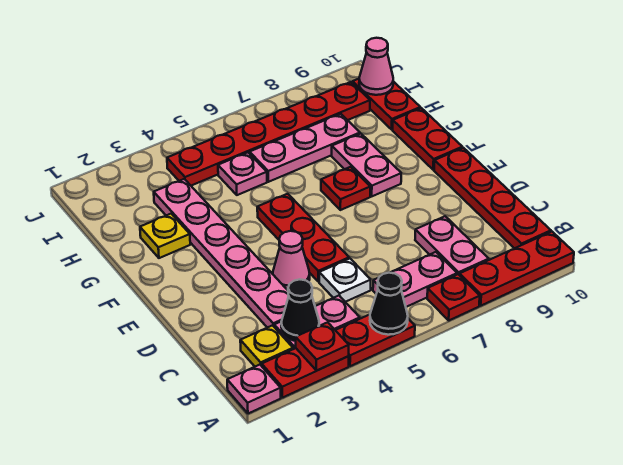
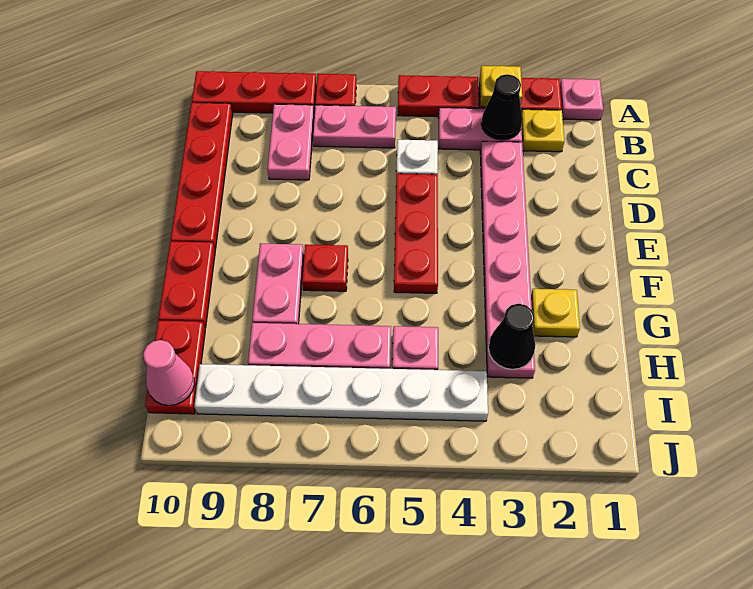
red 1x1 plate [296,322,349,371] -> yellow 1x1 plate [480,66,522,107]
black 1x1 cone [370,273,408,335] -> black 1x1 cone moved to [488,304,535,369]
pink 1x1 cone [273,231,310,290] -> none
red 1x6 plate [167,82,370,186] -> white 1x6 plate [194,364,488,421]

